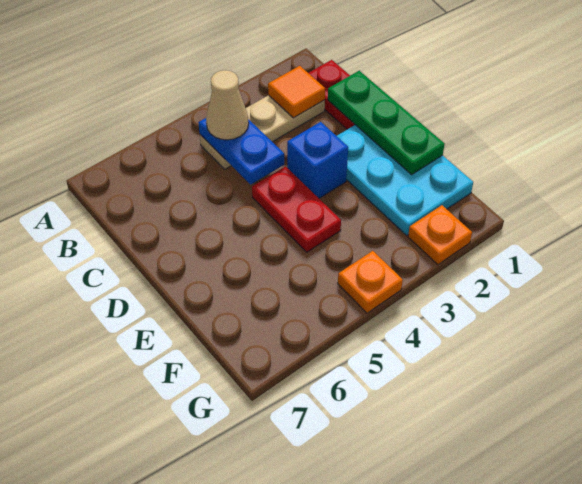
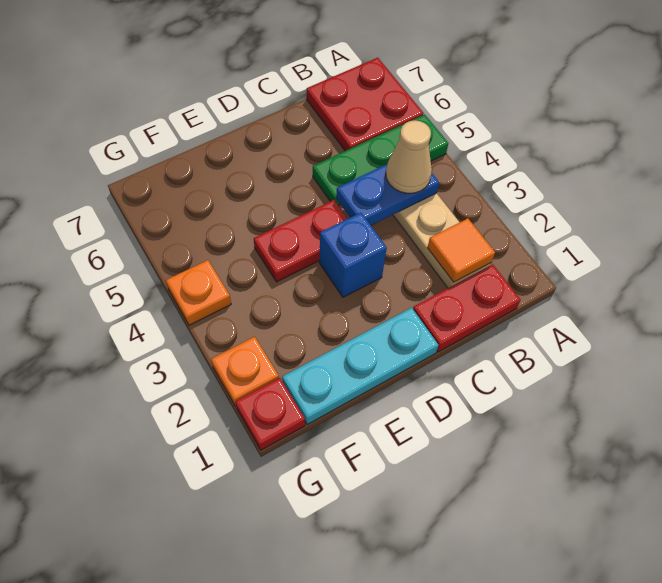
none -> red 2x2 plate [307,58,424,151]
green 1x3 plate [328,71,445,175] -> green 1x3 plate moved to [313,114,448,205]
cyan 2x3 plate [337,125,473,235] -> cyan 1x3 plate [282,308,439,424]
none -> red 1x1 plate [235,378,305,450]

